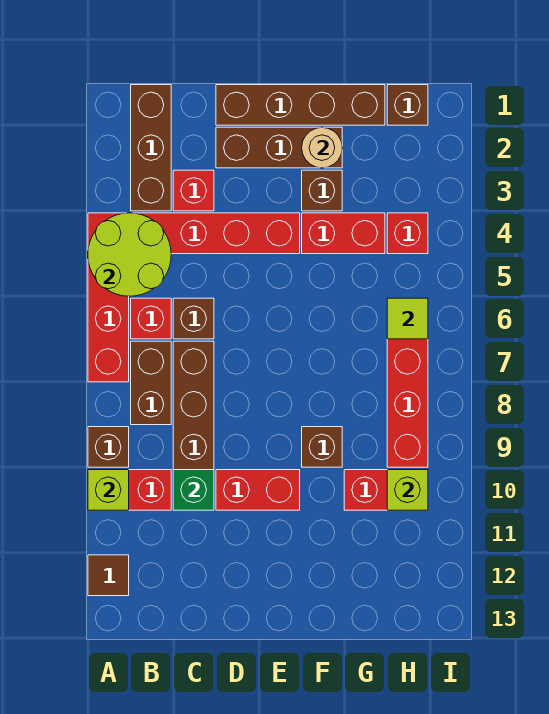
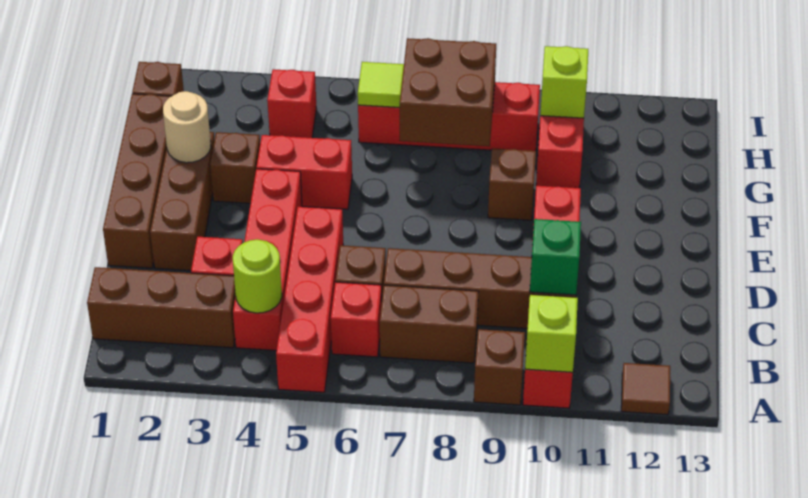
red 1x4 brick [88,213,129,382] -> red 1x4 brick turned to [276,207,343,392]
lime 2x2 round brick [88,213,171,296] -> lime 1x1 round brick [233,239,282,313]
red 1x2 brick [302,213,385,254] -> red 1x2 brick turned to [257,135,352,209]
none -> brown 2x2 brick [400,38,496,146]

